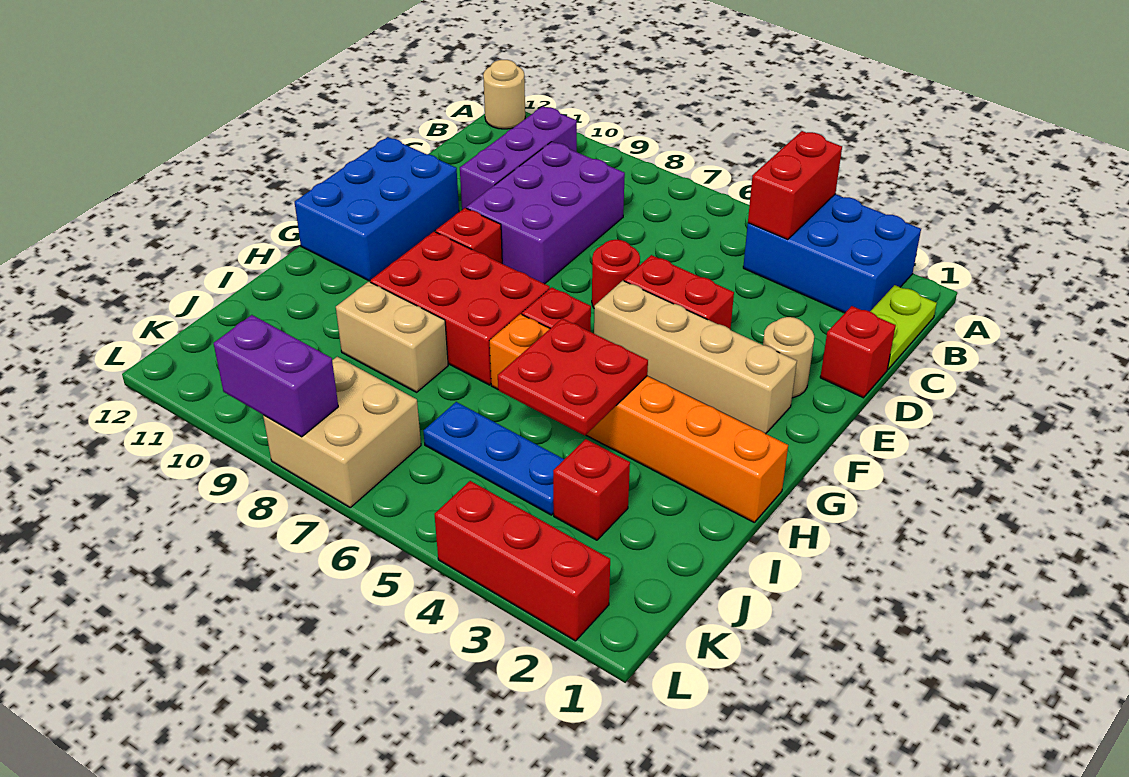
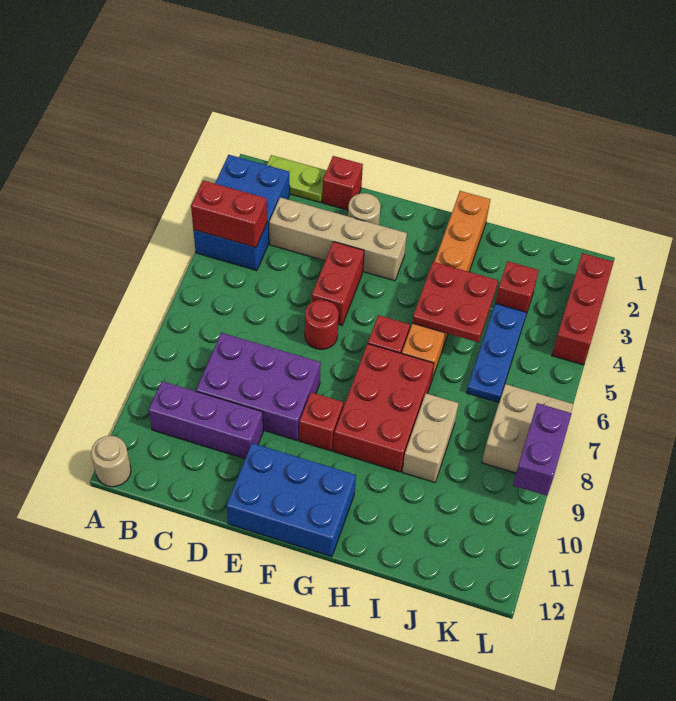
tan 1x4 brick [594,281,797,434] -> tan 1x4 brick turned to [269,197,407,281]

